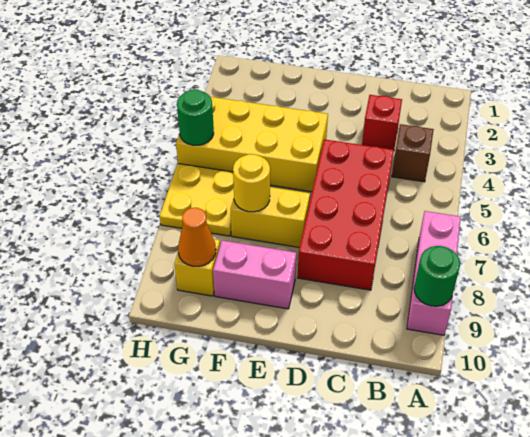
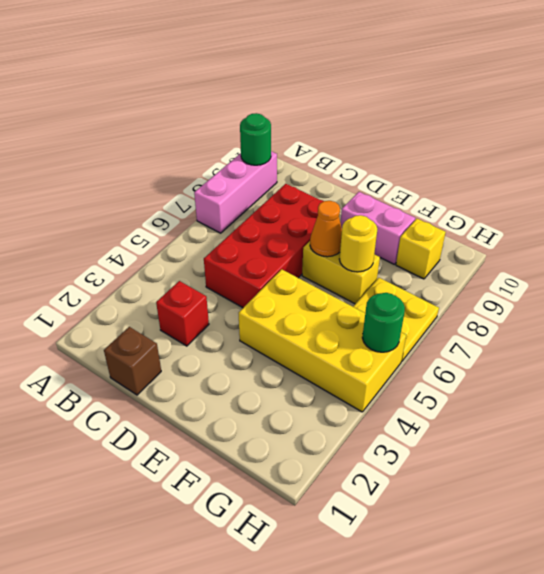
brown 1x1 brick [392,124,434,182] -> brown 1x1 brick moved to [104,327,161,395]
orange 1x1 cone [178,208,216,266] -> orange 1x1 cone moved to [310,201,342,257]

